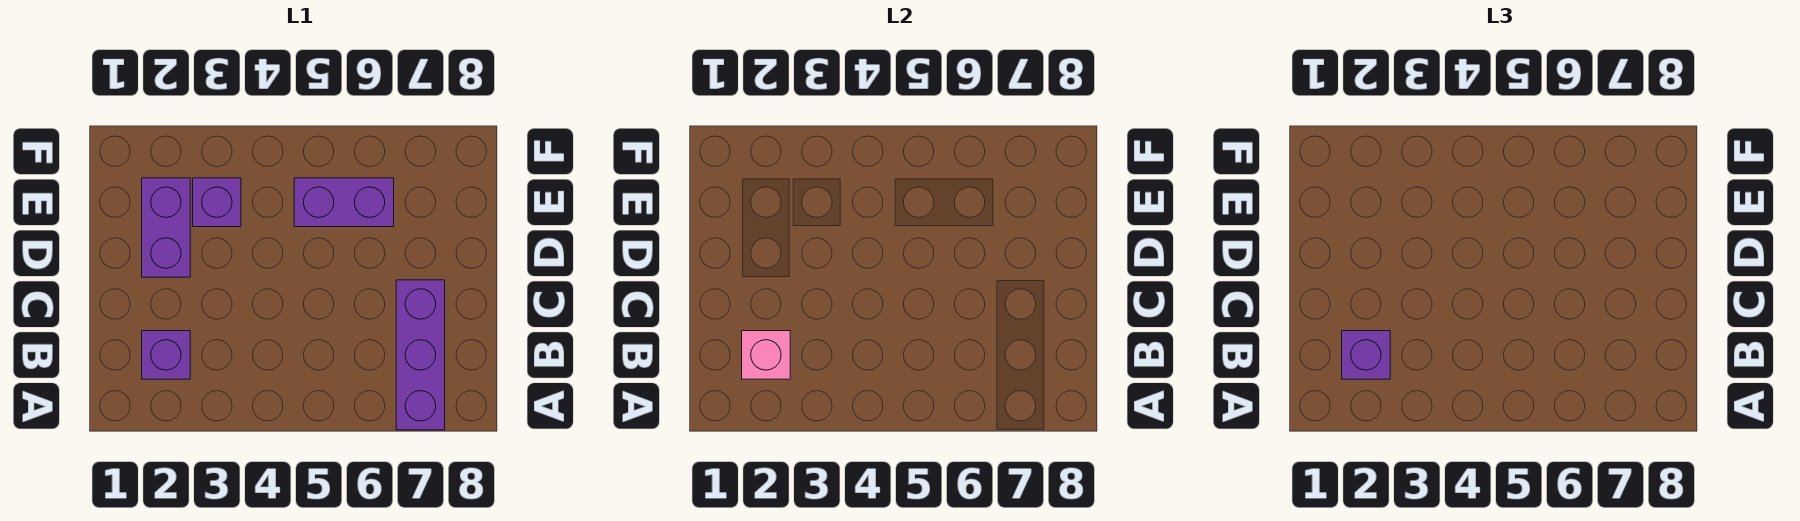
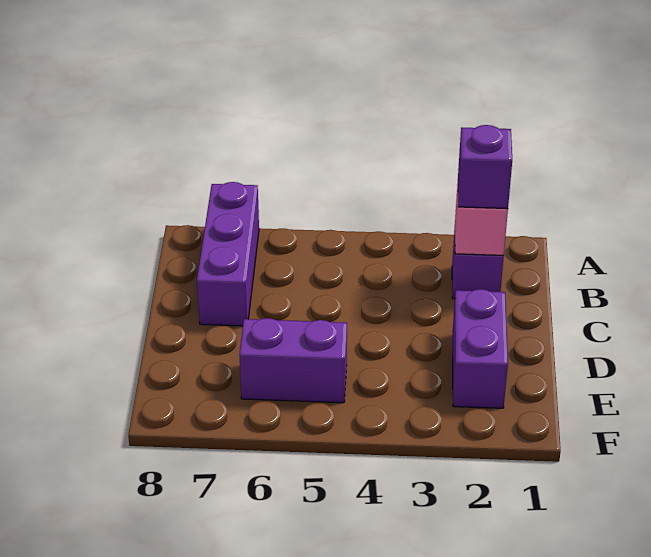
purple 1x1 brick [193,178,241,227] -> none

